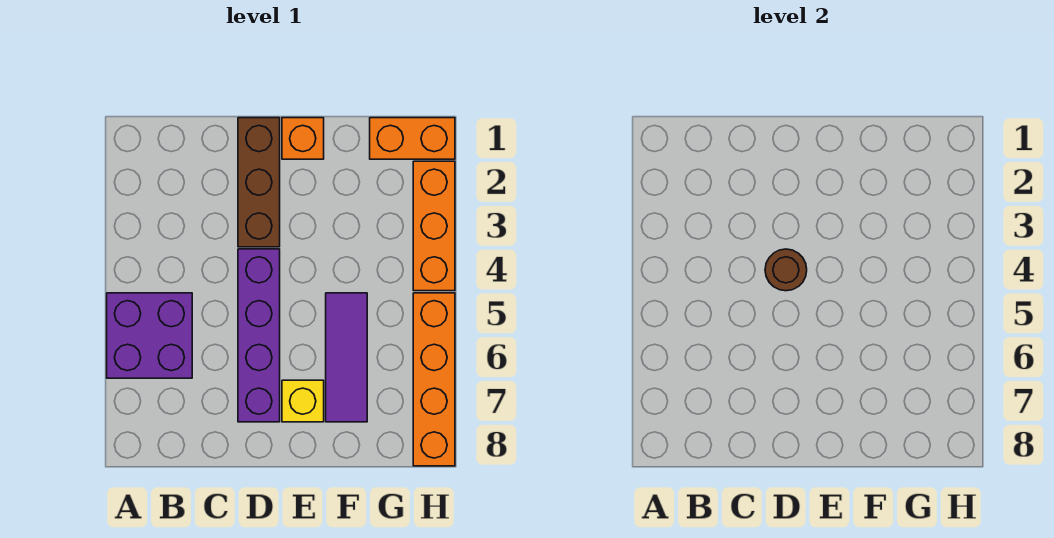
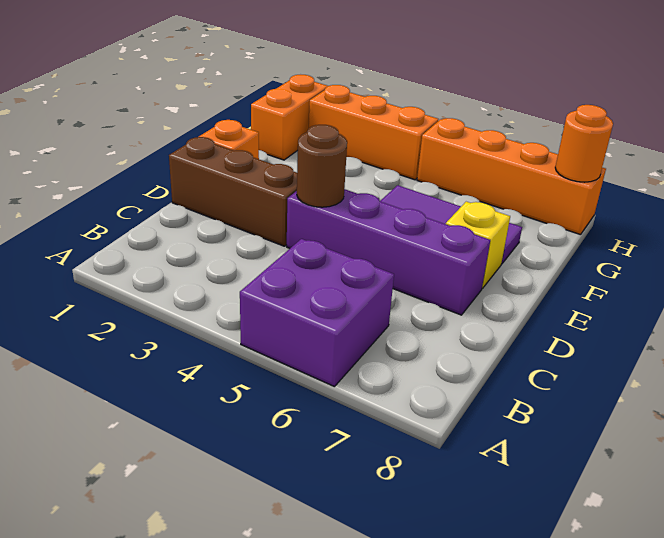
none -> orange 1x1 round brick [555,105,613,182]

